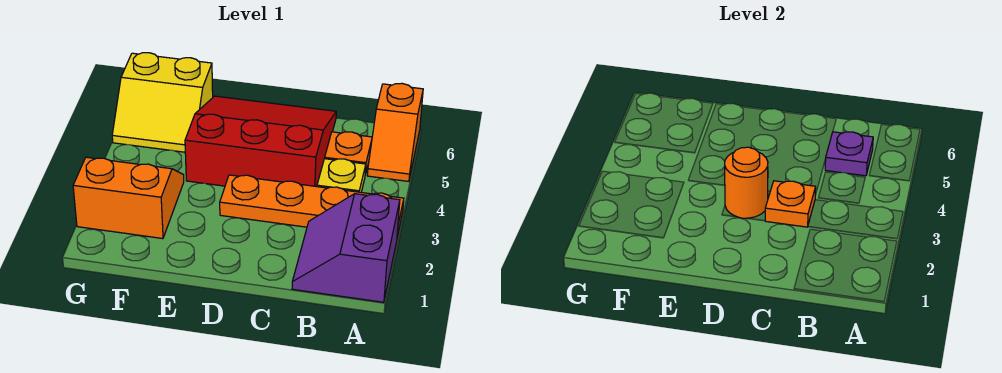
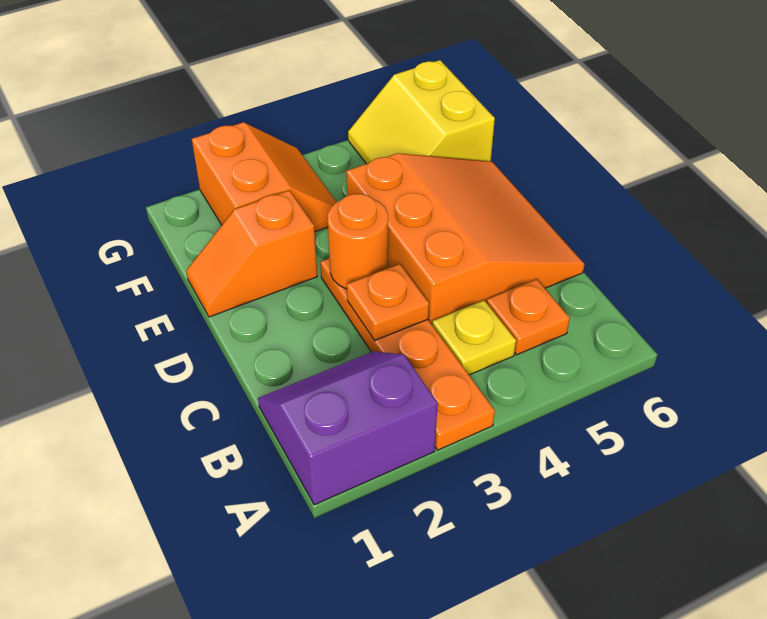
orange 1x2 slope [368,83,423,181] -> orange 1x2 slope moved to [186,190,317,317]
purple 1x1 plate [825,132,873,176] -> none
red 3x3 slope [185,96,336,187] -> orange 3x3 slope [346,153,585,324]

